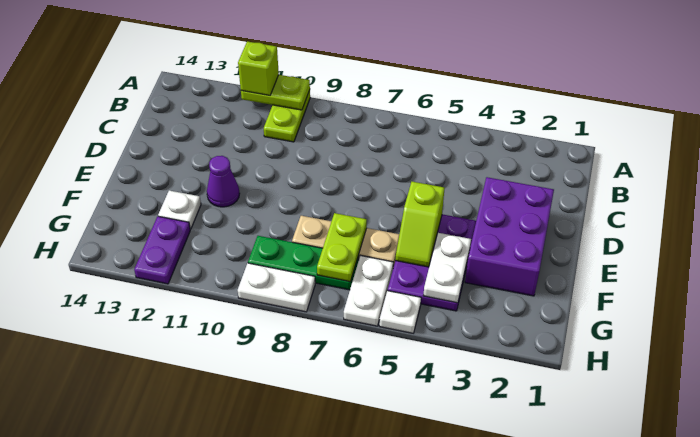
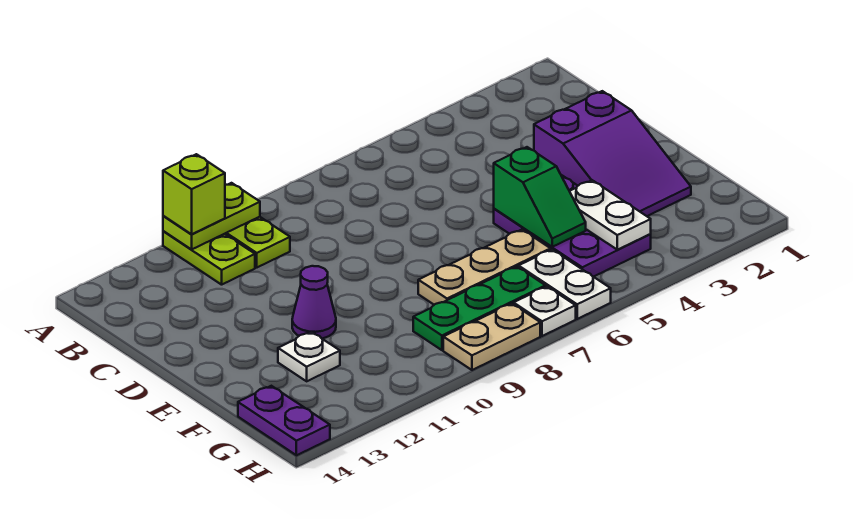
purple 2x3 brick [465,177,554,296] -> purple 2x3 slope [534,91,691,216]
lime 1x2 slope [395,182,445,267] -> green 1x2 slope [494,147,586,247]
lime 1x2 plate [317,213,367,282] -> lime 1x2 plate moved to [163,231,255,285]
purple 1x2 plate [134,216,190,284] -> purple 1x2 plate moved to [238,386,330,455]
white 1x1 plate [379,291,421,333] -> white 1x1 plate moved to [514,286,576,336]
white 1x2 plate [238,263,315,312] -> tan 1x2 plate [443,303,540,370]

